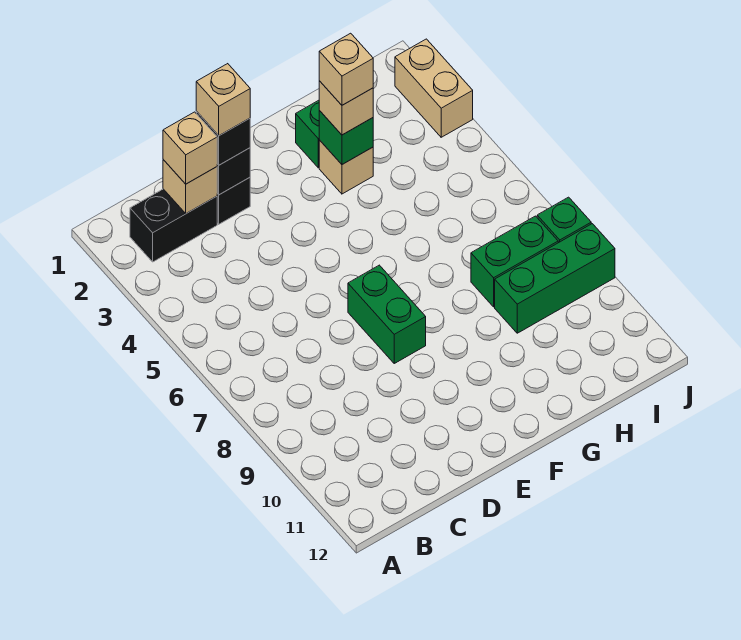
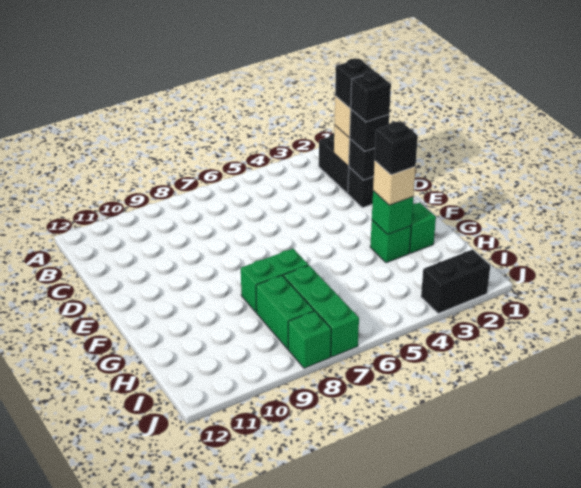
none -> black 1x1 brick [335,58,375,108]
tan 1x1 brick [196,64,250,136] -> black 1x1 brick [351,71,391,122]
green 1x2 brick [348,265,426,363] -> green 1x2 brick moved to [241,249,308,312]
tan 1x1 brick [319,140,373,194] -> green 1x1 brick [370,220,411,263]
tan 1x1 brick [319,33,373,105] -> black 1x1 brick [375,121,418,175]
green 1x3 brick [495,224,615,333] -> green 1x3 brick moved to [283,265,359,357]
tan 1x2 brick [395,39,473,137] -> black 1x2 brick [421,250,490,313]

